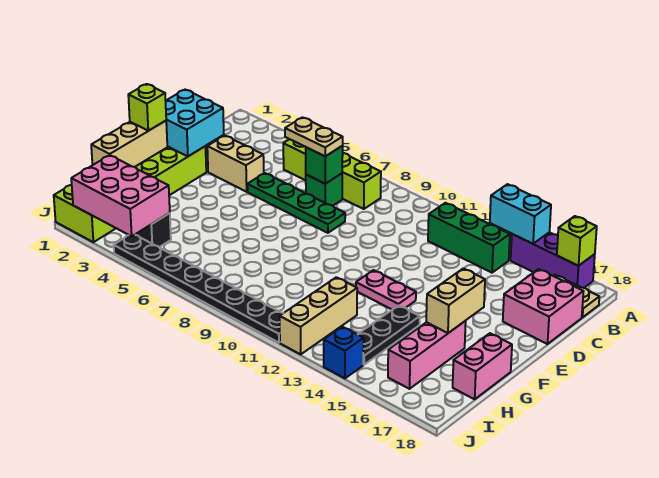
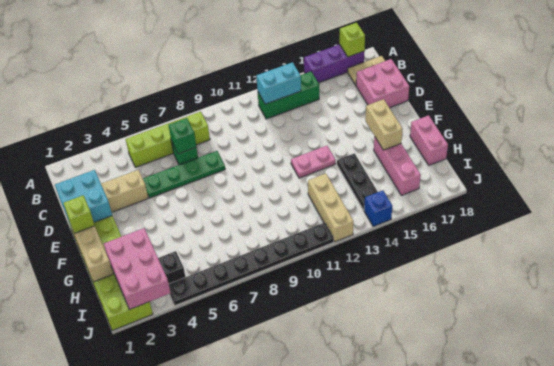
cyan 1x2 brick [490,184,551,244] -> cyan 1x2 brick moved to [256,62,301,104]
tan 1x2 plate [285,117,343,156] -> none
pink 2x3 brick [71,155,170,236] -> pink 2x3 brick turned to [104,228,171,310]

